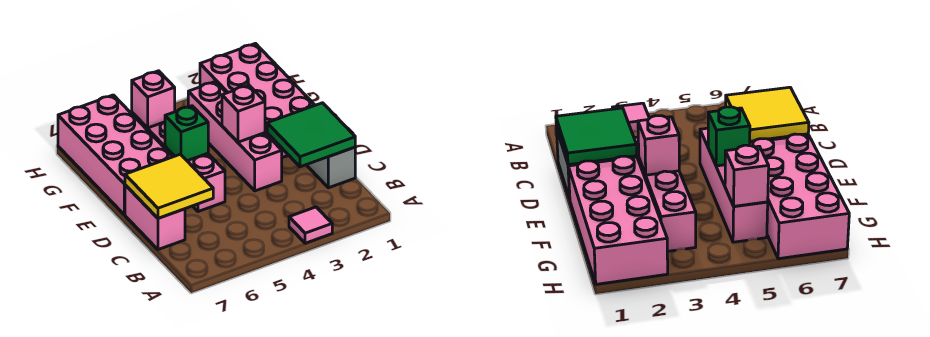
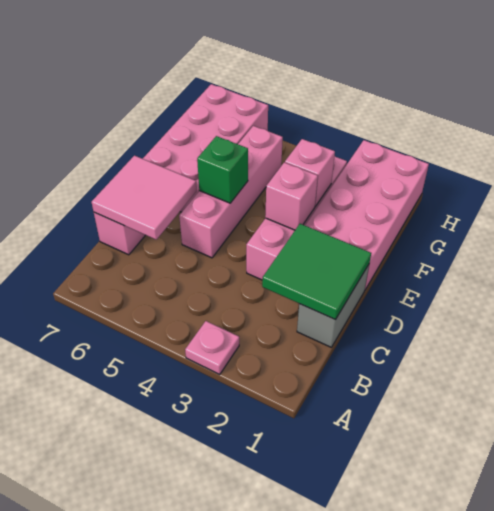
pink 1x1 tile [289,207,332,243] -> pink 1x1 plate [185,321,239,374]
yellow 2x2 tile [125,154,213,218] -> pink 2x2 tile [92,156,197,239]
pink 1x1 brick [132,71,175,128] -> pink 1x1 brick moved to [285,139,335,206]

